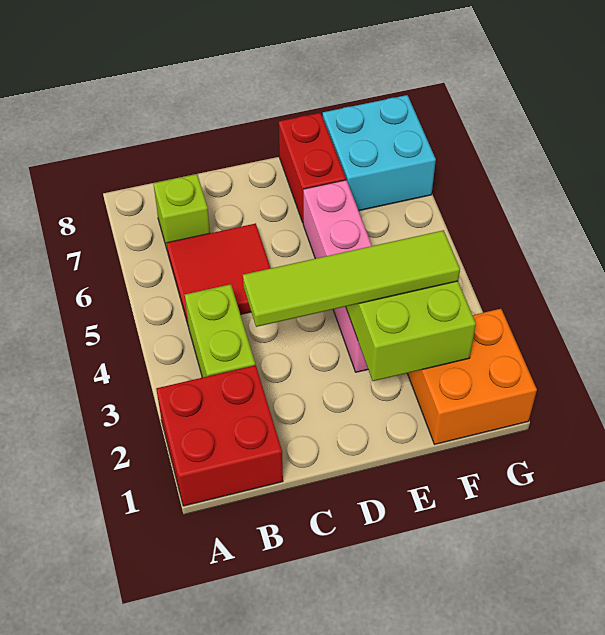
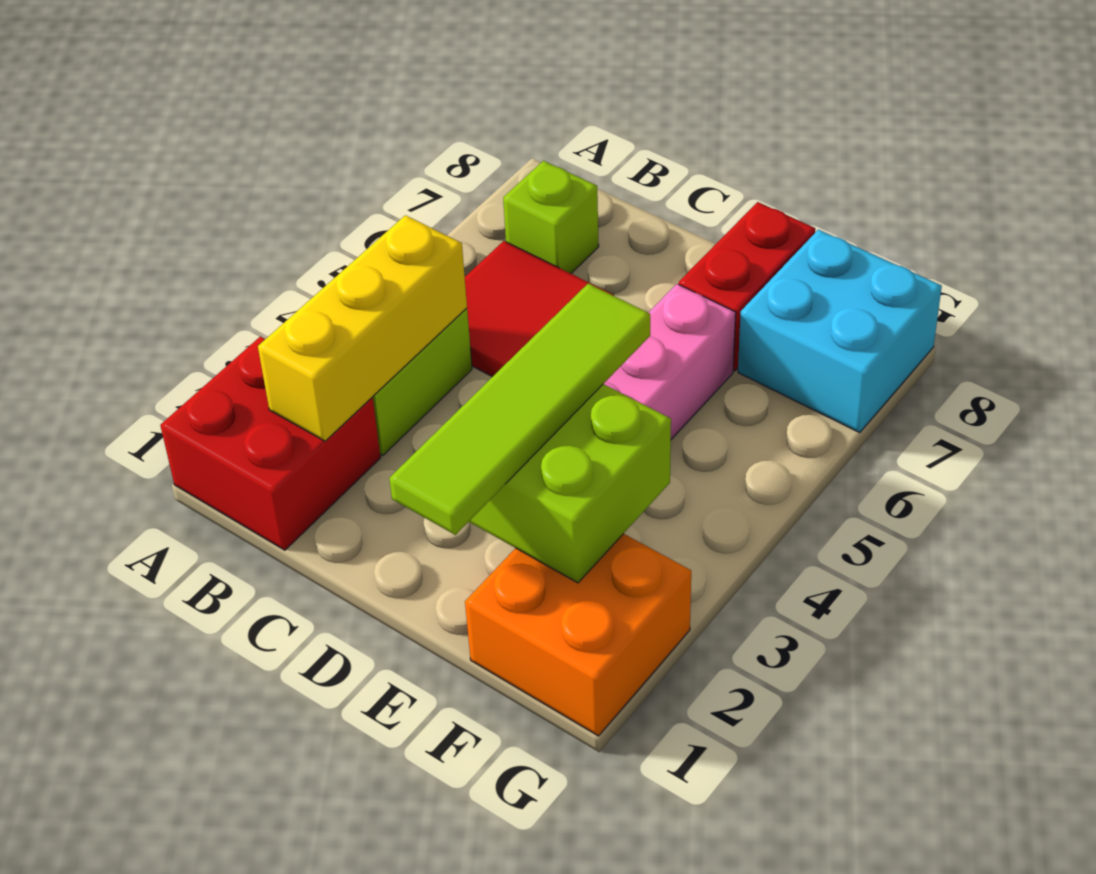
none -> yellow 1x3 brick [258,215,467,441]
lime 1x4 tile [243,230,460,327] -> lime 1x4 tile turned to [389,283,650,535]

